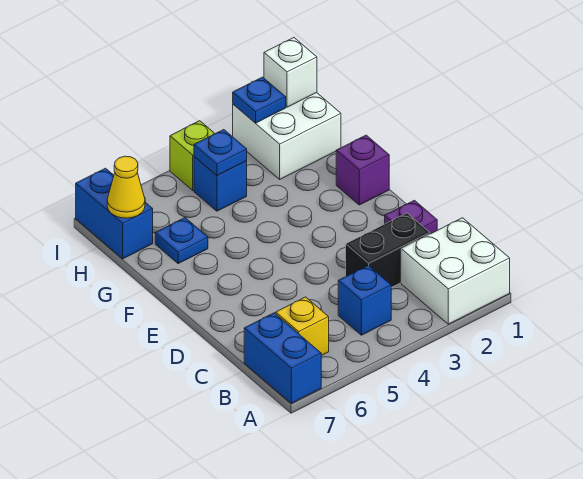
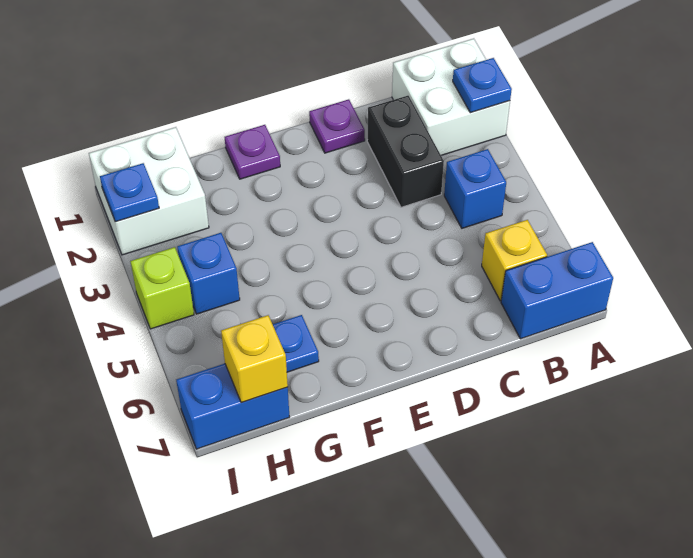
purple 1x1 brick [336,135,389,205] -> purple 1x1 plate [225,125,280,179]
blue 1x1 plate [194,130,247,176] -> blue 1x1 plate moved to [453,58,512,113]
yellow 1x1 cone [107,156,145,218] -> yellow 1x1 brick [221,315,288,403]
white 1x1 brick [264,38,317,107] -> none

